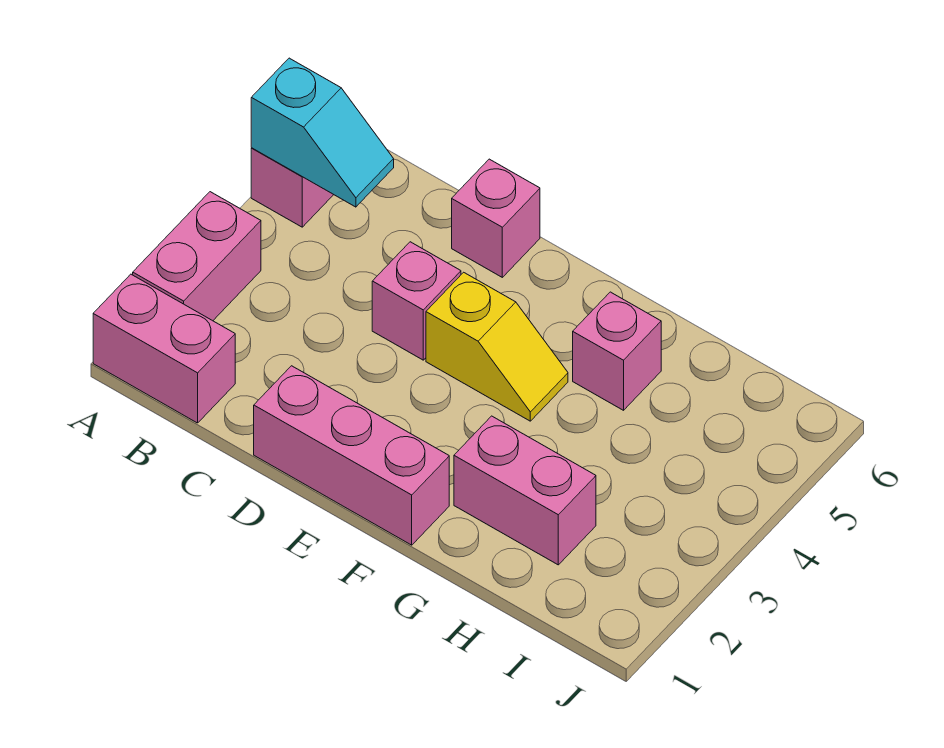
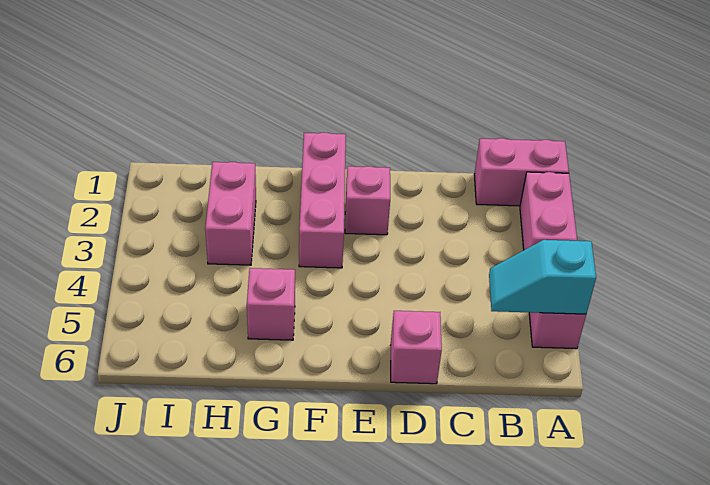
pink 1x3 brick [254,366,449,545] -> pink 1x3 brick turned to [299,132,346,268]
pink 1x1 brick [372,242,461,360] -> pink 1x1 brick moved to [345,166,390,235]
yellow 1x2 slope [426,272,568,421] -> none
pink 1x2 brick [454,416,596,565] -> pink 1x2 brick turned to [205,162,256,265]

